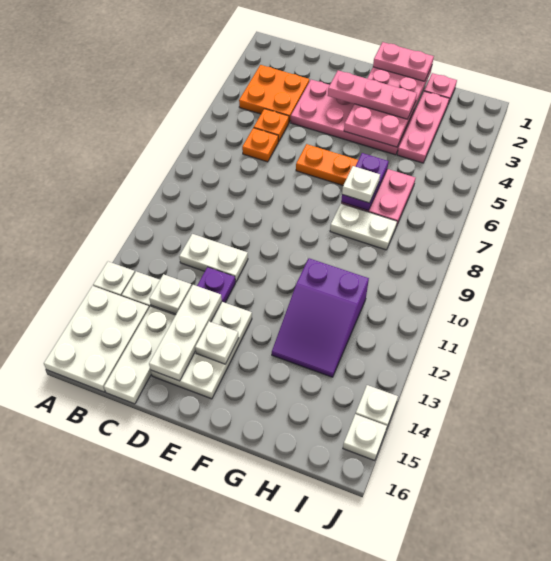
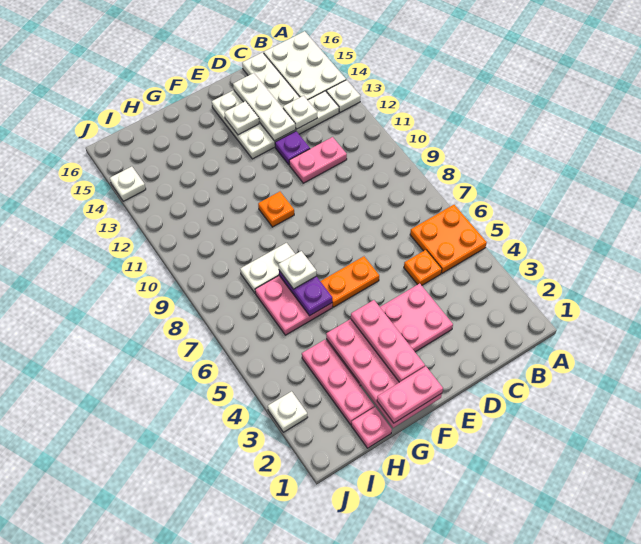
orange 2x2 plate [239,65,309,122] -> orange 2x2 plate moved to [410,205,487,273]
orange 1x1 plate [242,128,278,162] -> orange 1x1 plate moved to [258,192,294,227]
white 1x2 plate [179,234,248,282] -> pink 1x2 plate [289,137,347,183]
pink 1x3 plate [328,71,417,119] -> pink 1x3 plate turned to [351,300,425,382]
purple 2x3 slope [272,258,369,377] -> none
white 1x1 plate [343,414,387,461] -> white 1x1 plate moved to [268,391,308,432]

